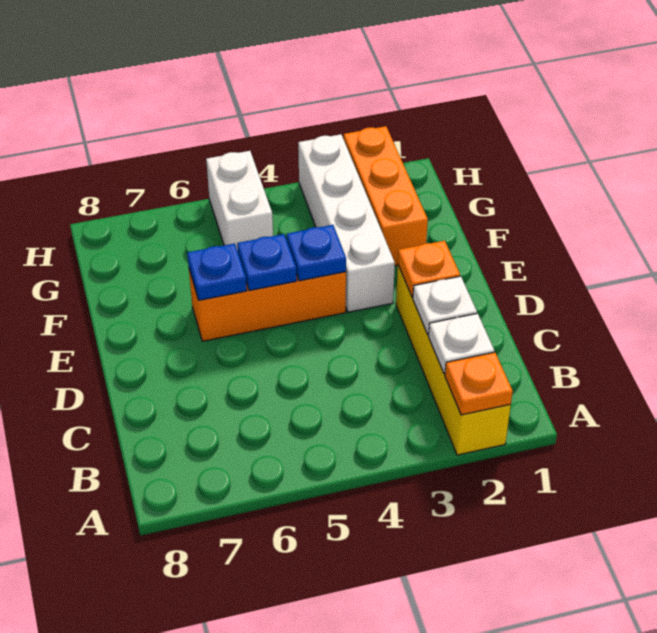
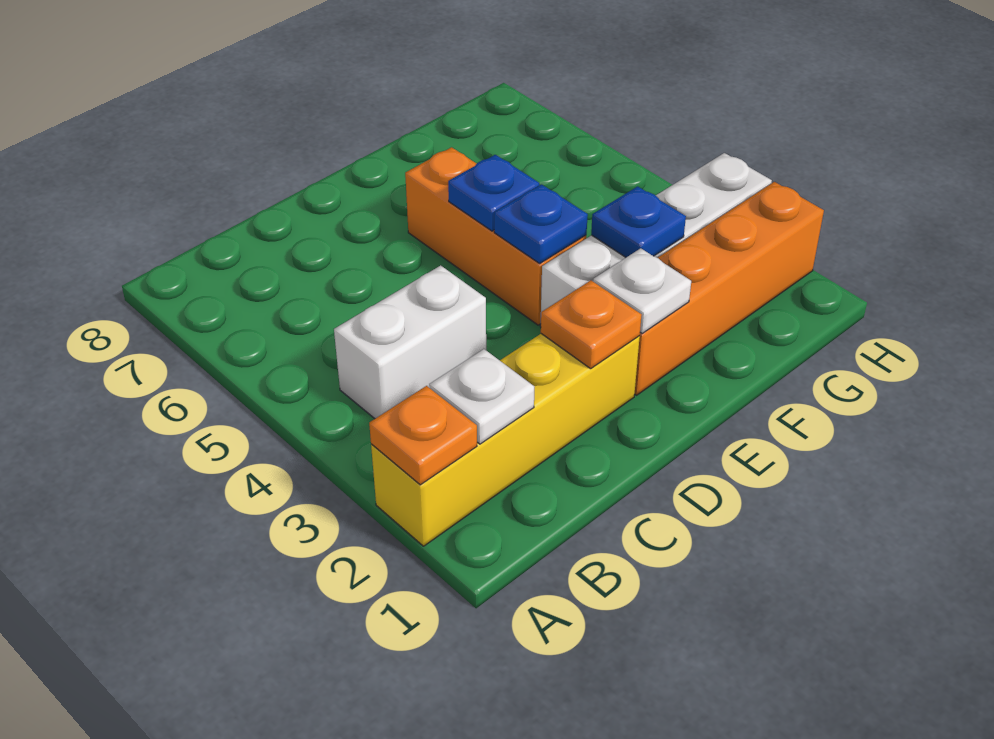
white 1x1 plate [413,276,477,335] -> white 1x1 plate moved to [593,248,691,333]
blue 1x1 plate [187,243,247,300] -> blue 1x1 plate moved to [591,186,686,257]
orange 1x3 brick [344,126,428,266] -> orange 1x4 brick [635,182,824,395]
white 1x2 brick [206,151,273,251] -> white 1x2 brick moved to [334,265,486,419]

